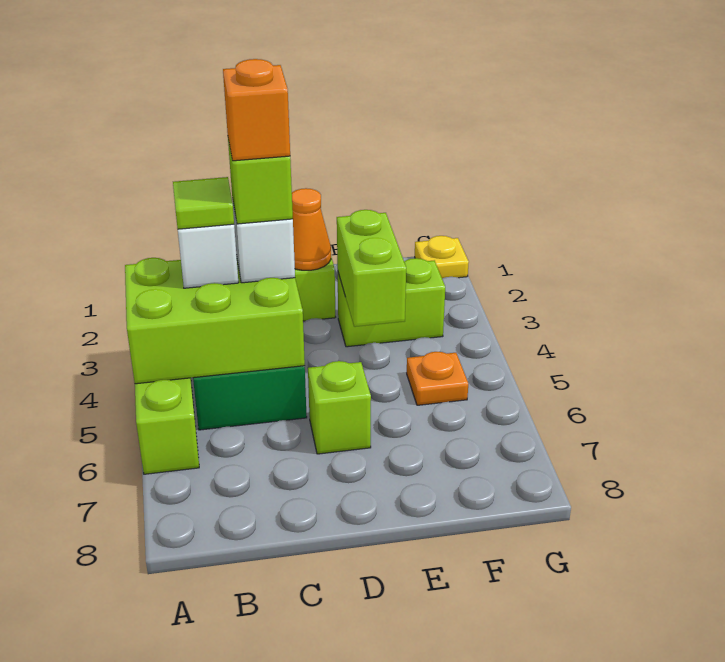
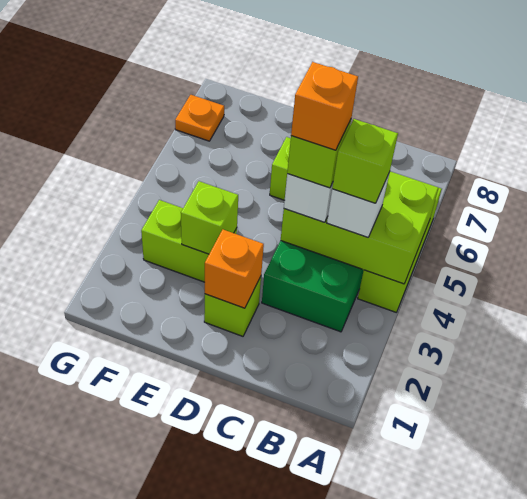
lime 1x1 tile [173,177,234,229] -> lime 1x1 brick [332,119,398,203]
orange 1x1 cone [292,188,331,270] -> orange 1x1 brick [205,230,264,308]
lime 1x2 brick [337,210,406,327] -> lime 1x1 brick [181,181,238,254]
orange 1x1 plate [407,352,468,405] -> orange 1x1 plate moved to [175,95,224,141]
yellow 1x1 plate [415,236,469,278] -> none

